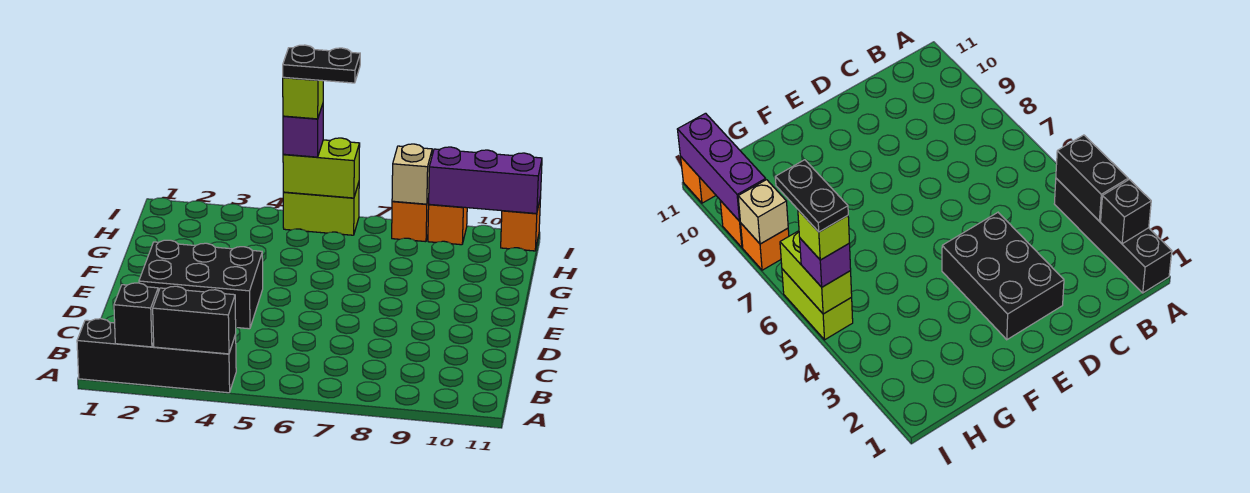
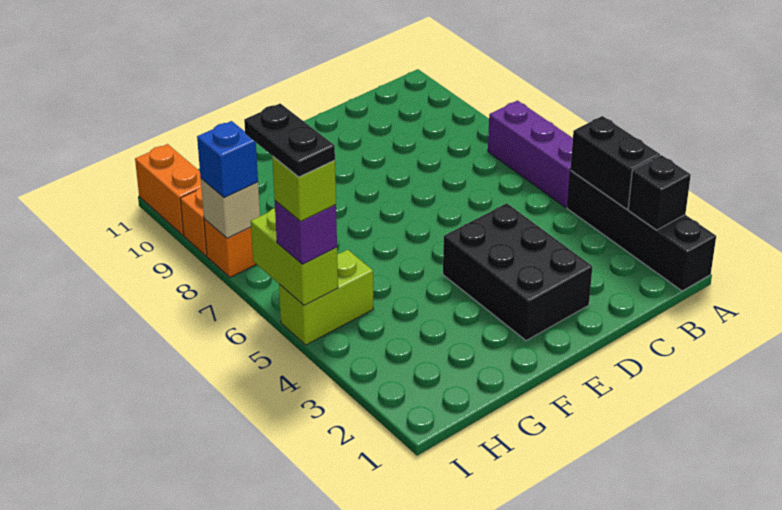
lime 1x2 brick [283,183,359,235] -> lime 1x2 brick turned to [279,250,373,345]
none -> blue 1x1 brick [197,121,258,198]
purple 1x3 brick [428,147,542,214] -> purple 1x3 brick moved to [488,101,573,208]
orange 1x1 brick [501,197,541,251] -> orange 1x2 brick [135,144,201,235]

